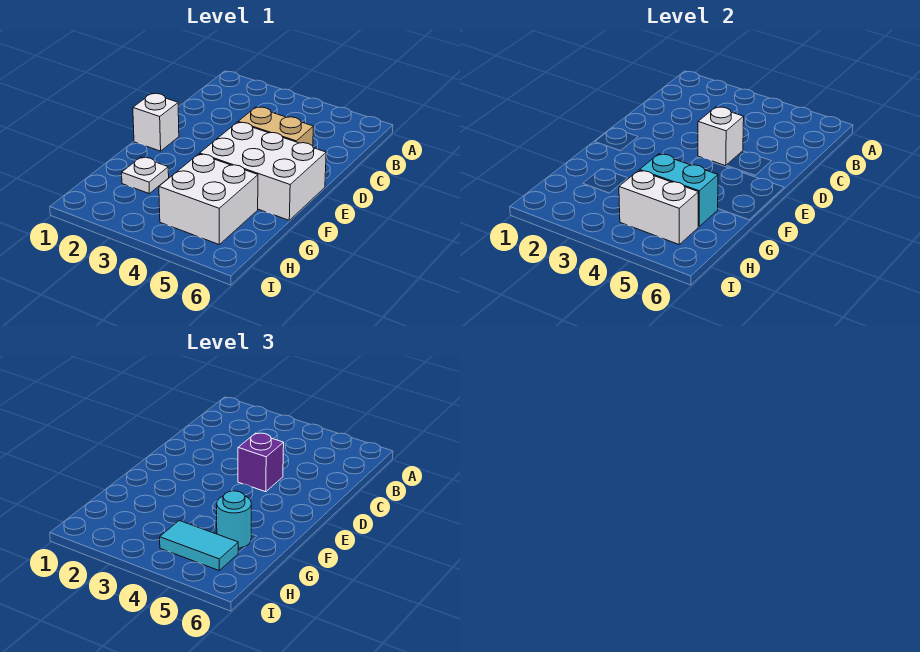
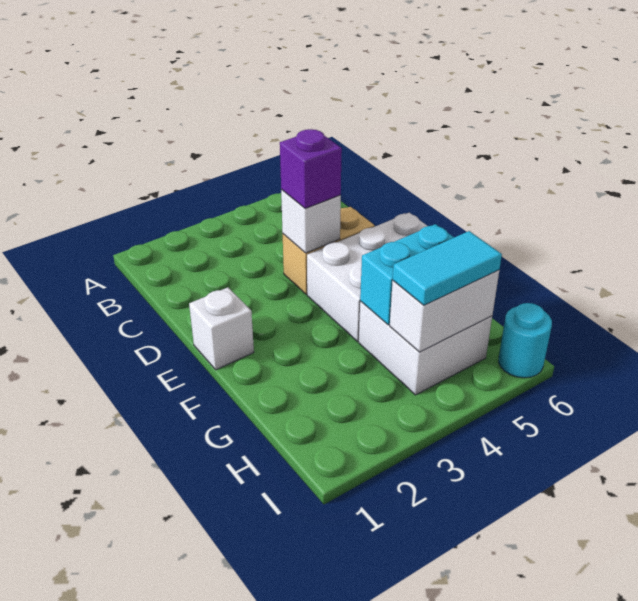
white 1x1 plate [122,157,169,194] -> none
cyan 1x1 round brick [217,491,251,548] -> cyan 1x1 round brick moved to [498,303,552,378]

